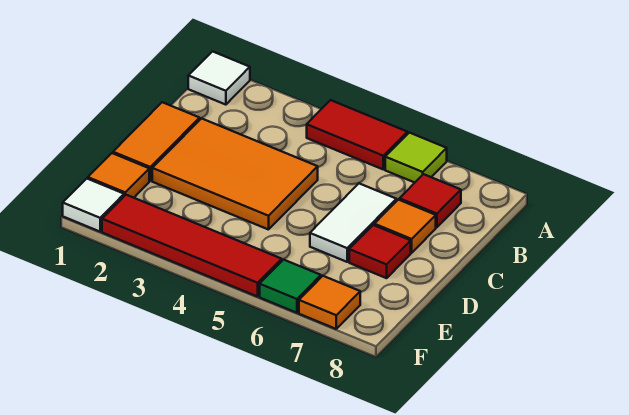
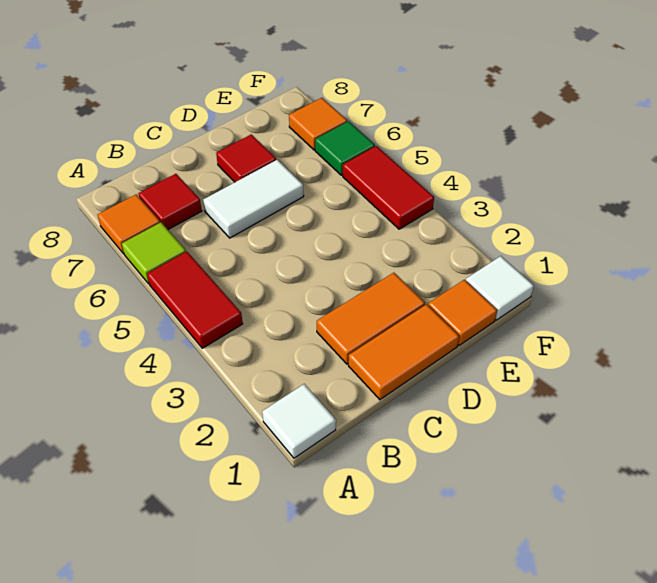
orange 2x3 tile [152,119,318,230] -> orange 1x2 tile [317,273,425,364]
orange 1x1 tile [374,200,436,253] -> orange 1x1 tile moved to [98,194,160,254]
red 1x4 tile [102,195,282,297] -> red 1x2 tile [343,146,434,229]

